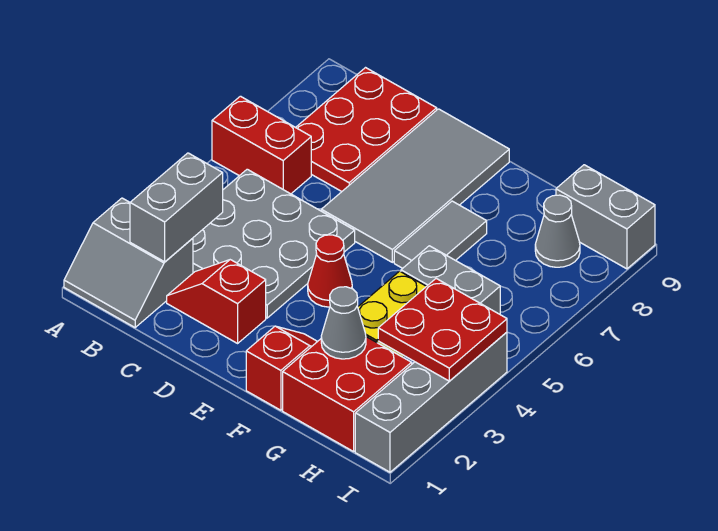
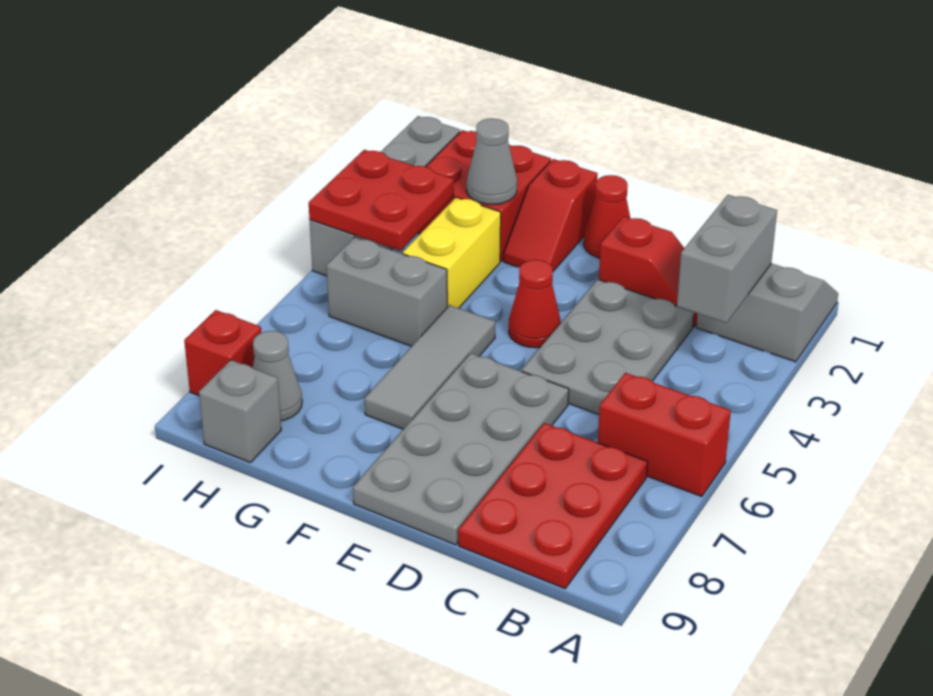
grey 3x3 plate [193,169,355,318] -> grey 2x3 plate [522,280,694,415]
grey 2x4 tile [321,109,509,262] -> grey 2x4 plate [353,353,569,545]
none -> red 1x1 cone [584,175,630,258]
grey 1x2 tile [394,201,487,268] -> grey 1x3 tile [365,305,495,429]
grey 1x2 brick [556,165,655,269] -> grey 1x1 brick [199,360,281,463]
none -> red 1x1 brick [184,310,261,396]

